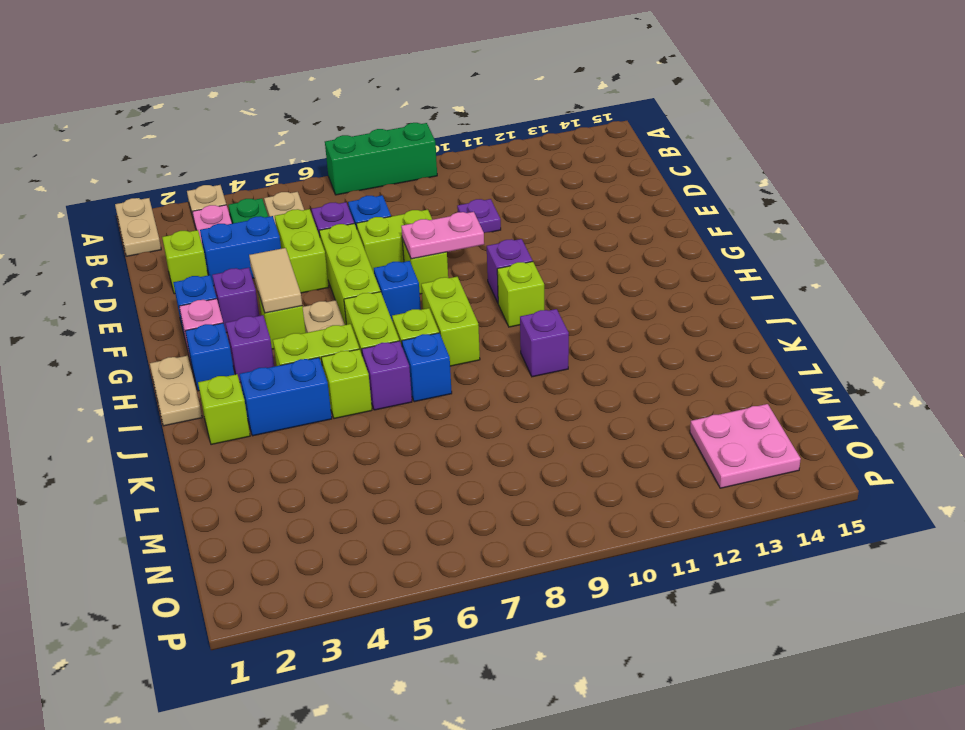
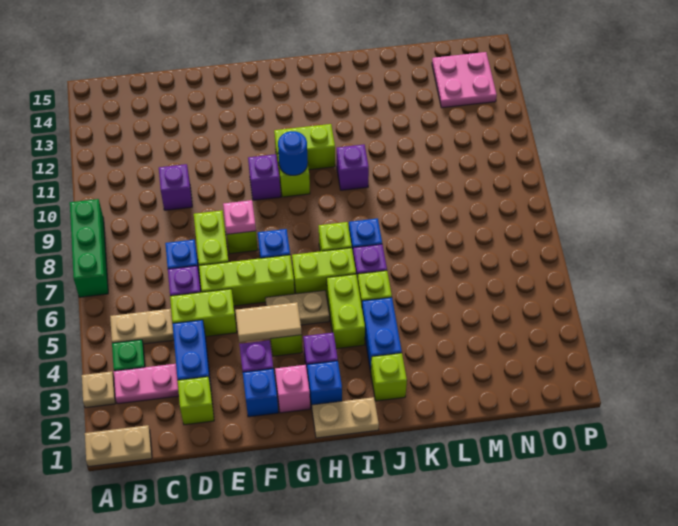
purple 1x1 plate [457,199,501,233] -> purple 1x1 brick [159,164,192,210]
pink 1x2 plate [401,212,484,259] -> pink 1x1 plate [223,200,256,234]
lime 1x2 brick [421,277,480,366] -> lime 1x2 brick moved to [274,124,335,170]
none -> blue 1x1 round brick [278,131,308,175]

